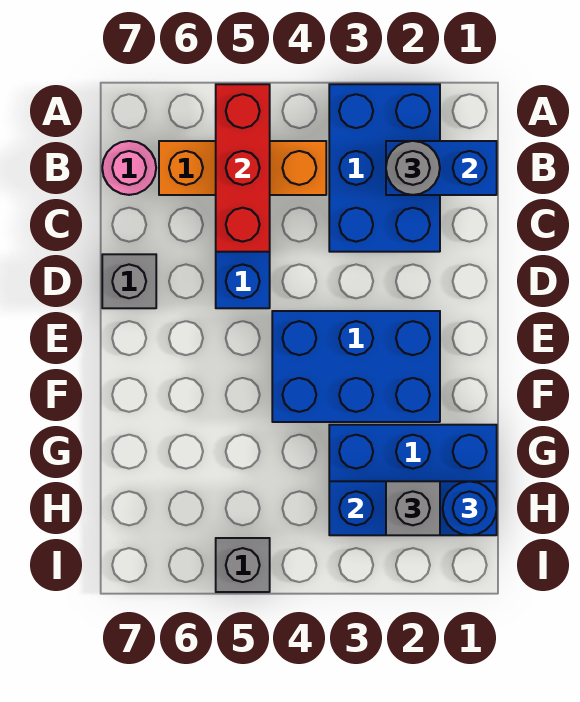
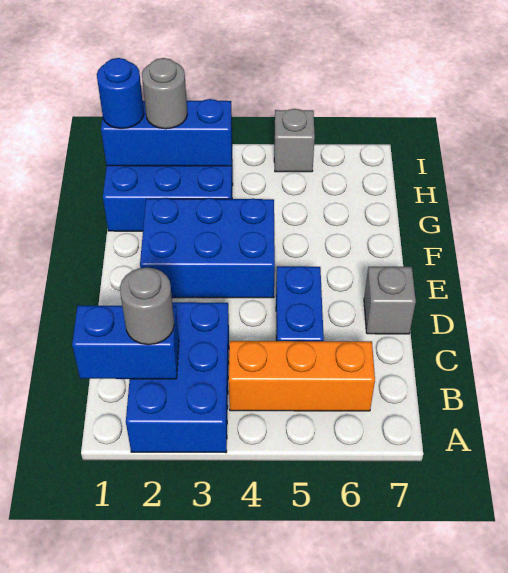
red 1x3 brick [216,84,270,252] -> none
pink 1x1 round brick [102,141,156,195] -> none
grey 1x1 brick [386,481,440,535] -> grey 1x1 round brick [142,58,187,129]

